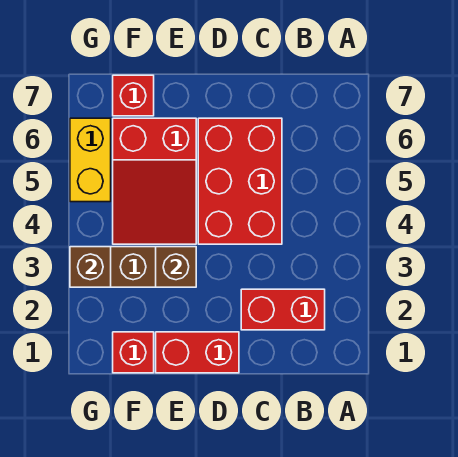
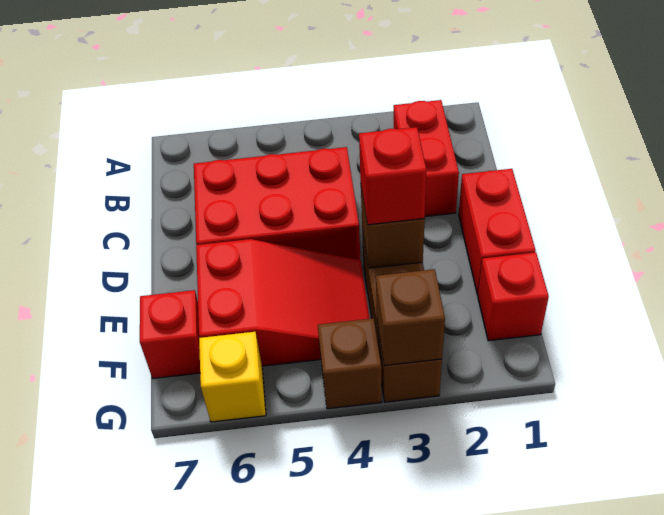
none -> red 1x1 brick [359,127,427,225]
none -> brown 1x1 brick [318,318,382,409]
yellow 1x2 brick [70,118,111,202] -> yellow 1x1 brick [199,332,266,422]

